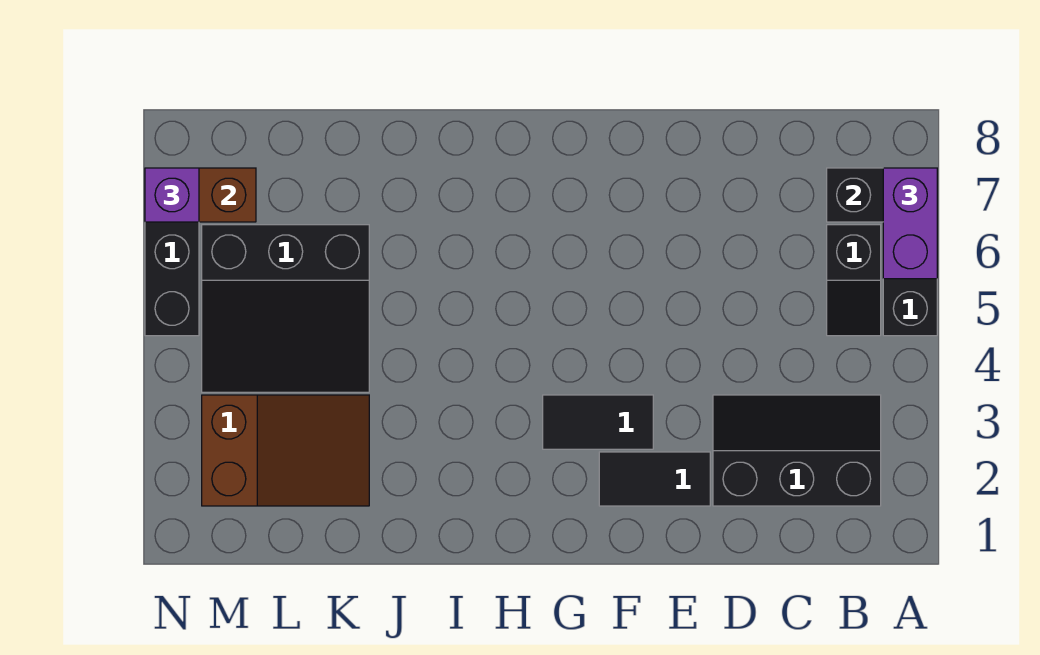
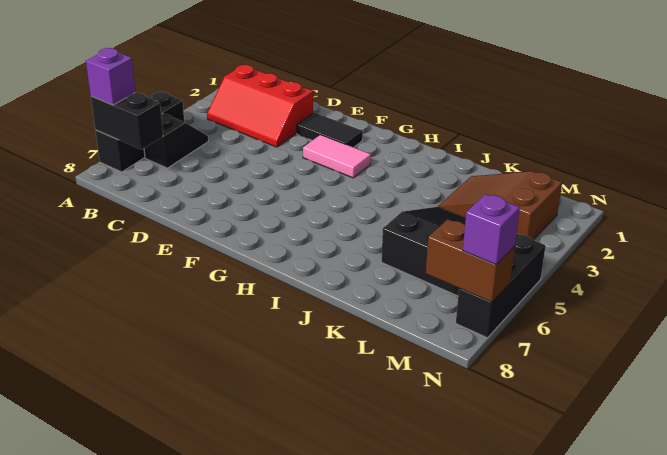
purple 1x2 brick [883,168,937,279] -> purple 1x1 brick [86,48,135,105]
black 2x3 slope [713,395,881,506] -> red 2x3 slope [207,65,313,147]
black 1x2 tile [543,395,653,449] -> pink 1x2 tile [303,135,371,178]

